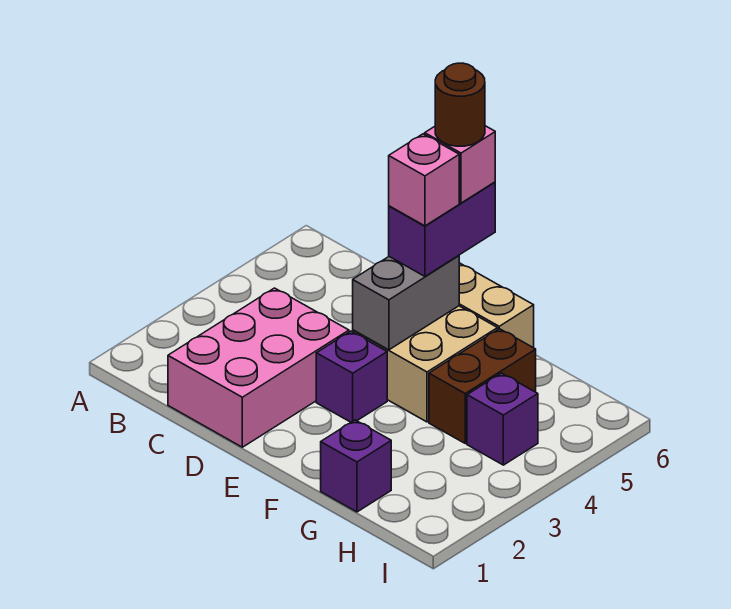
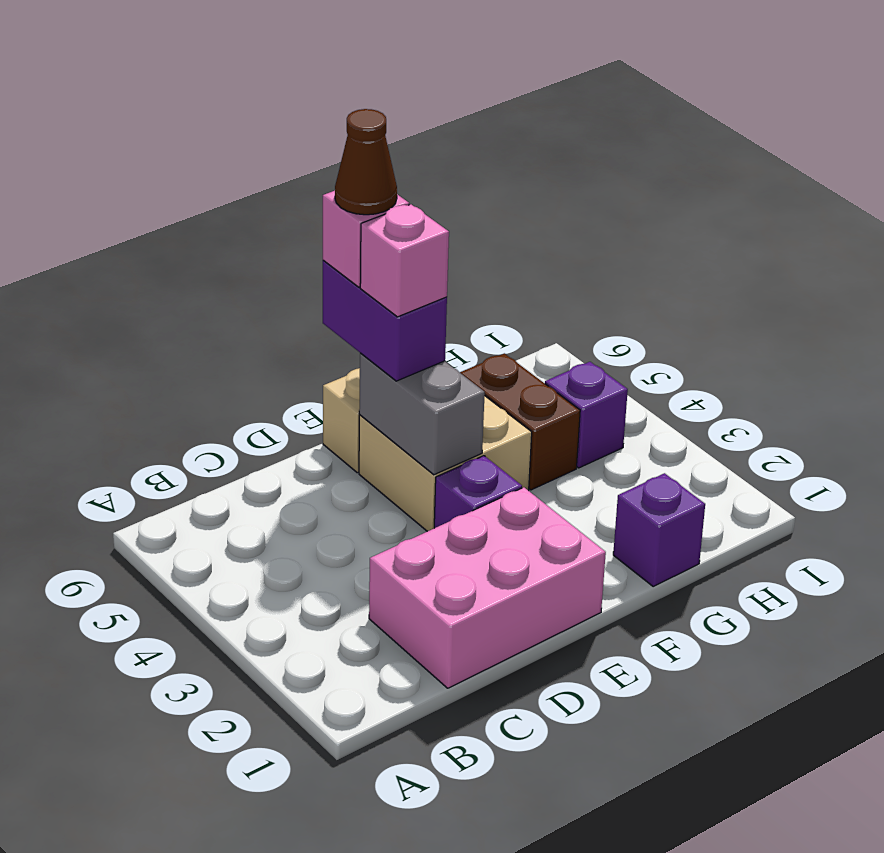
pink 2x3 brick [168,288,349,447] -> pink 2x3 brick turned to [369,487,606,688]
brown 1x1 round brick [435,63,485,146] -> brown 1x1 cone [335,109,397,215]

